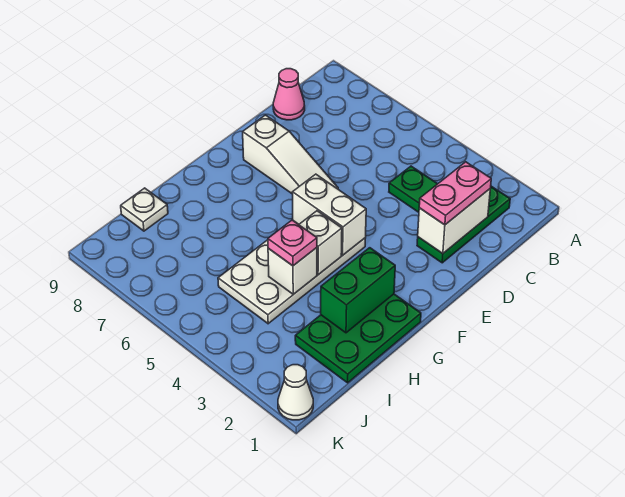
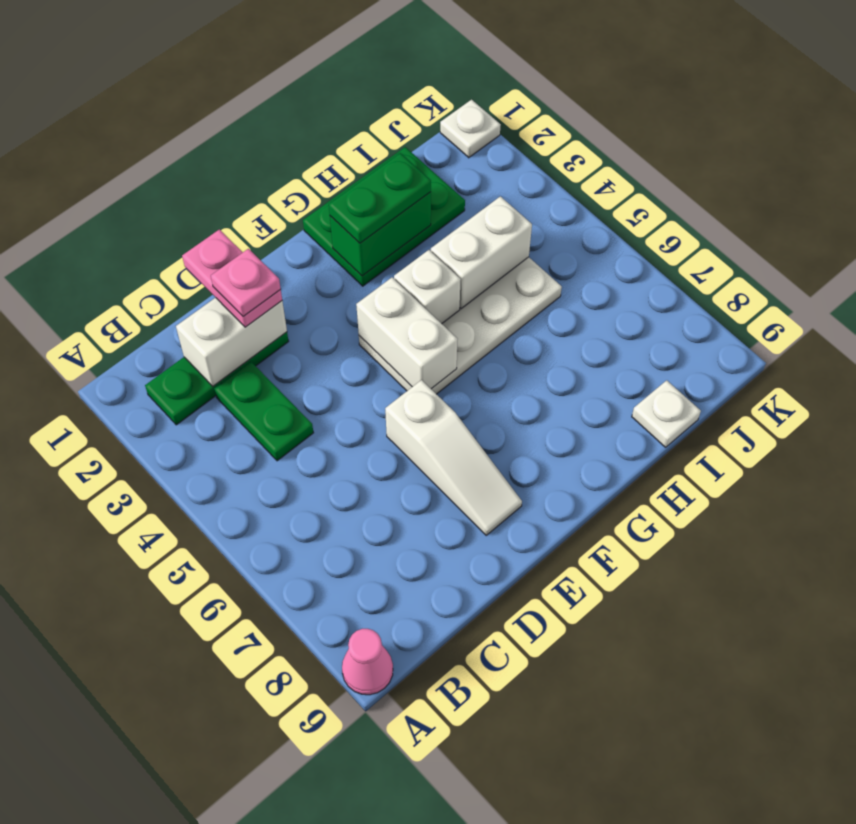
pink 1x2 plate [419,162,491,225] -> pink 1x2 plate turned to [182,229,282,327]
pink 1x1 cone [273,69,305,120] -> pink 1x1 cone moved to [342,629,393,695]
white 1x3 slope [243,115,338,194] -> white 1x3 slope turned to [385,380,522,535]
none -> green 1x2 plate [329,153,431,243]
white 1x1 brick [268,248,317,294] -> white 1x2 brick [431,196,532,309]
pink 1x1 plate [268,220,317,266] -> pink 1x1 plate moved to [211,249,281,317]
white 1x1 cone [278,365,313,420] -> white 1x1 plate [440,100,501,158]

